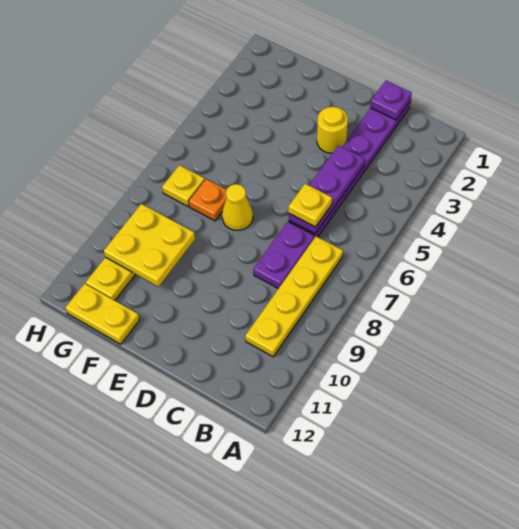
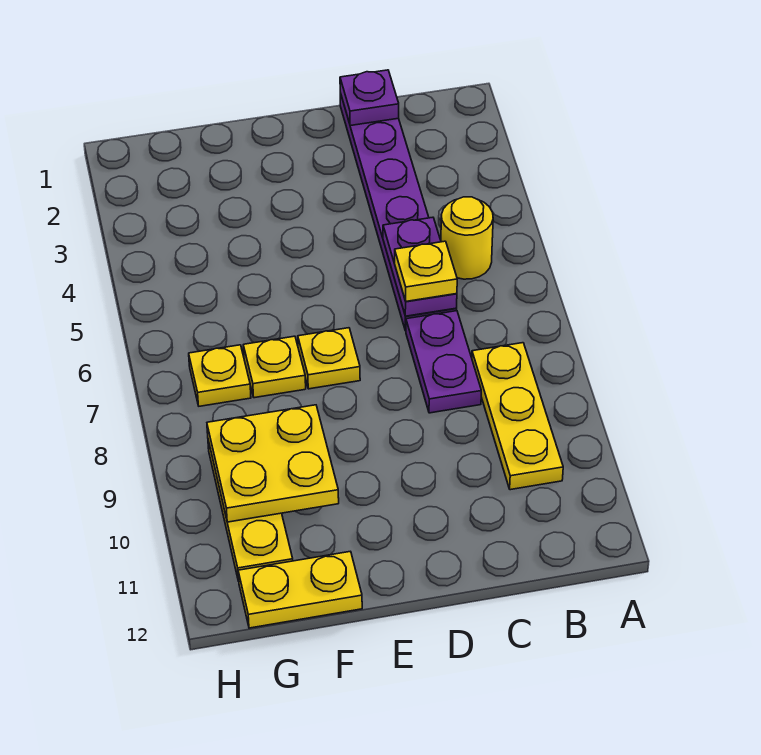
yellow 1x4 plate [245,236,343,357] -> yellow 1x3 plate [472,343,563,490]
purple 1x3 plate [289,145,365,234] -> purple 1x2 plate [383,217,457,316]
yellow 1x1 round brick [317,107,348,153] -> yellow 1x1 round brick moved to [441,197,493,279]
yellow 1x1 cone [222,184,253,230] -> yellow 1x1 plate [298,328,360,389]
orange 1x1 plate [189,179,227,221] -> yellow 1x1 plate [243,336,306,398]

